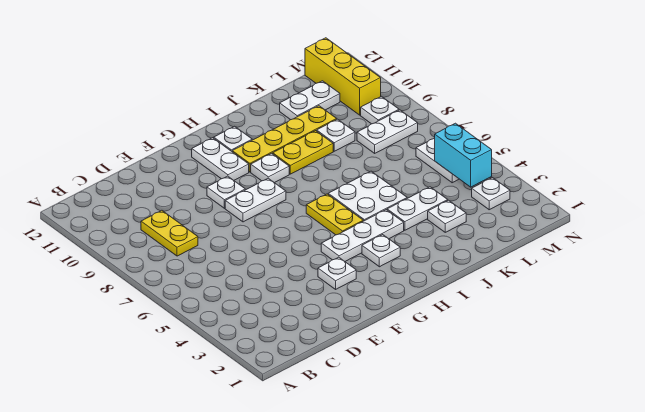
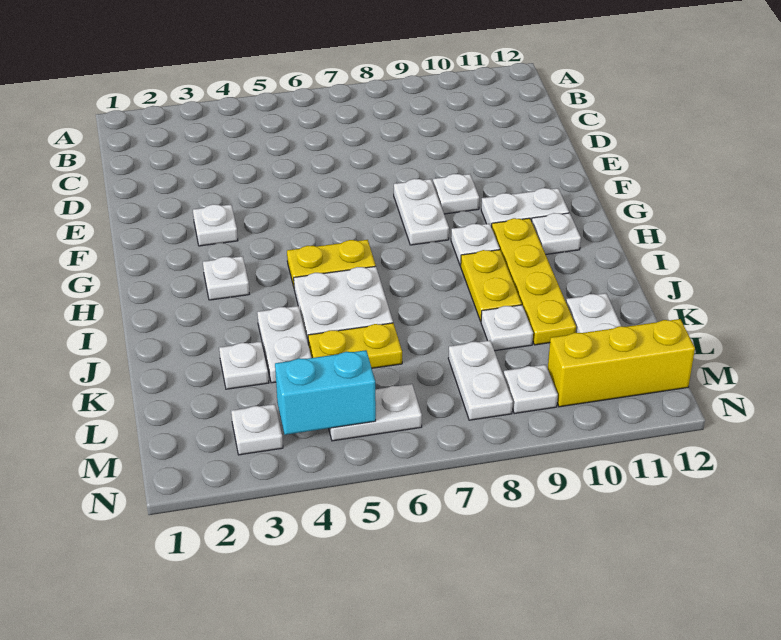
yellow 1x2 plate [141,210,198,256] -> yellow 1x2 plate moved to [308,323,402,368]
white 1x3 plate [321,210,404,261] -> none

